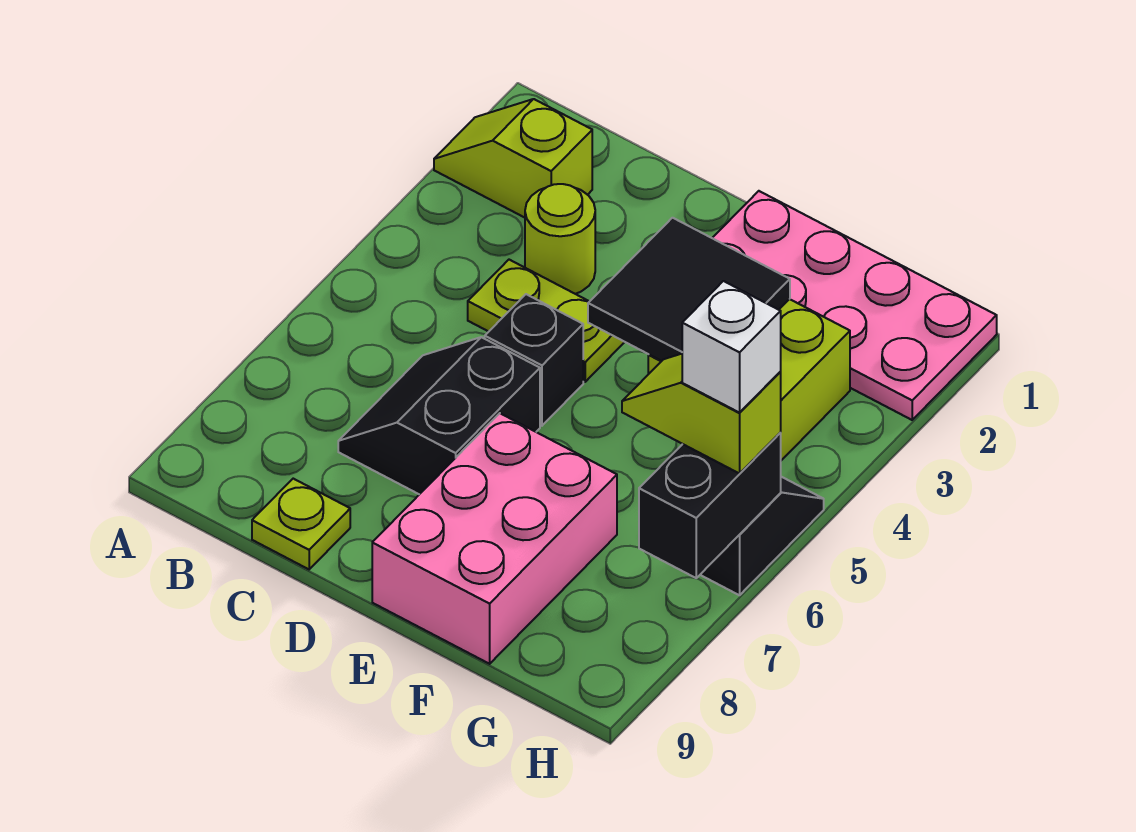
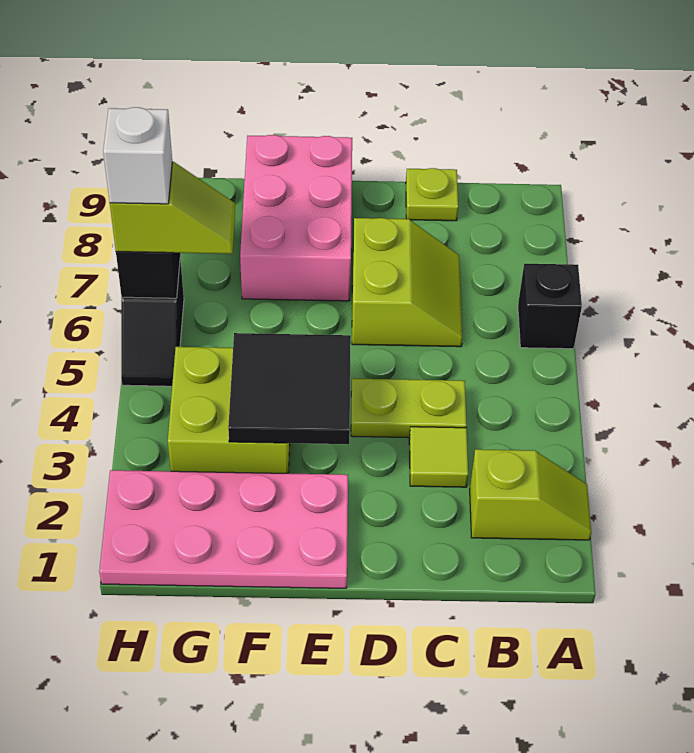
lime 1x1 round brick [525,184,595,294] -> lime 1x1 tile [409,427,468,487]
black 2x2 slope [338,337,540,494] -> lime 2x2 slope [352,218,462,347]
black 1x1 brick [485,294,583,426] -> black 1x1 brick moved to [518,264,582,349]

